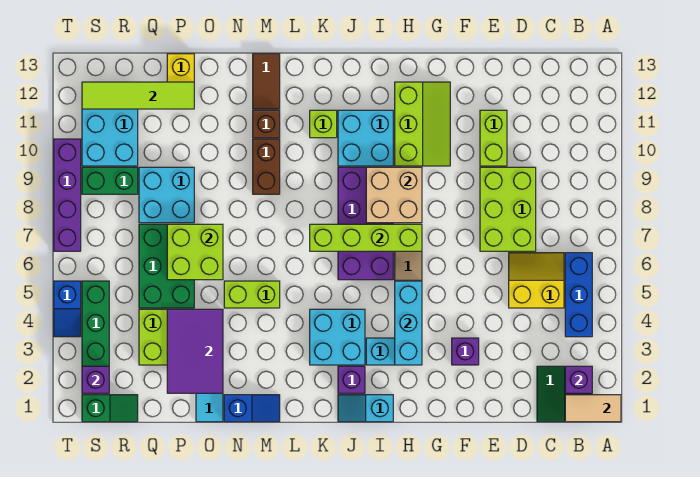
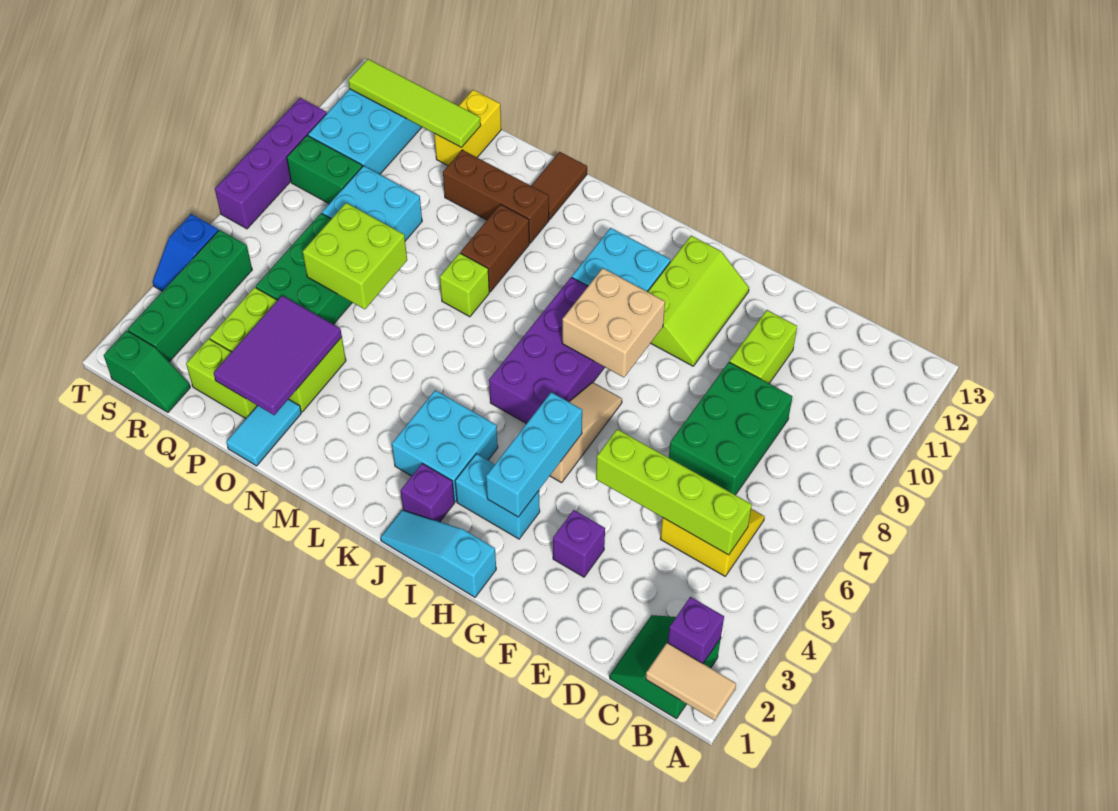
blue 1x3 brick [565,253,592,337] -> none
lime 2x3 brick [480,167,536,251] -> green 2x3 brick [669,362,793,495]
lime 1x4 brick [310,224,422,251] -> lime 1x4 brick moved to [596,429,752,555]
cyan 1x2 slope [338,395,393,422] -> cyan 1x3 slope [380,510,496,597]
lime 1x1 brick [310,110,337,138] -> lime 1x1 brick moved to [440,253,489,317]
blue 1x2 slope [224,395,280,422] -> none
lime 1x2 brick [224,281,280,308] -> lime 1x2 brick moved to [186,339,257,419]
brown 1x1 brick [253,110,280,138] -> brown 1x3 brick [443,150,549,243]
purple 1x1 brick [82,366,109,393] -> none

